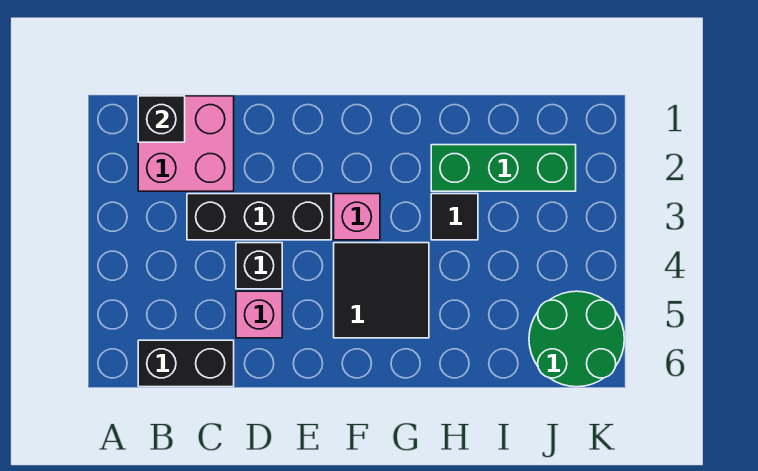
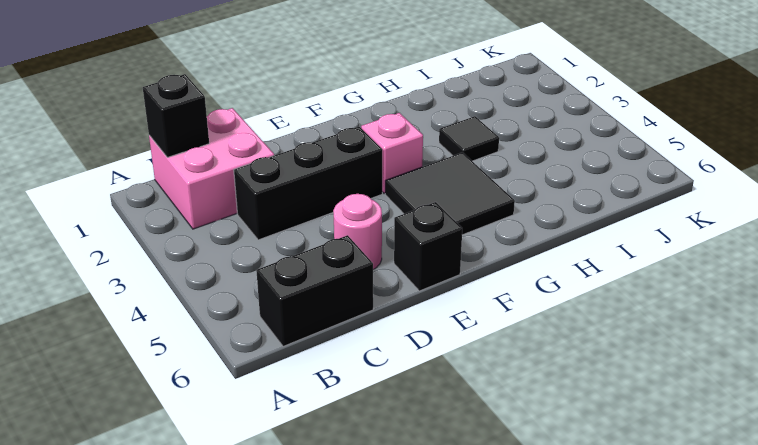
black 1x1 brick [236,243,282,289] -> black 1x1 brick moved to [394,202,462,291]
pink 1x1 brick [236,291,282,338] -> pink 1x1 round brick [333,194,382,269]
green 1x3 brick [431,145,576,191] -> none
green 2x2 round brick [529,291,624,387] -> none

